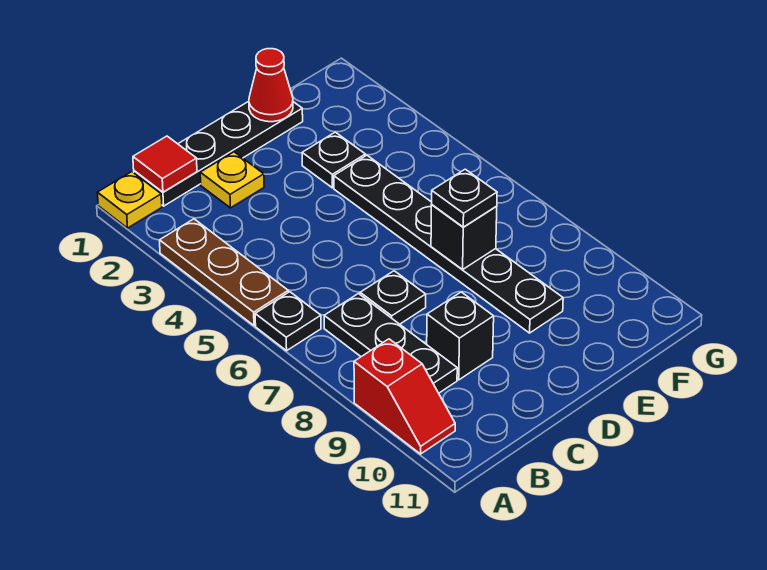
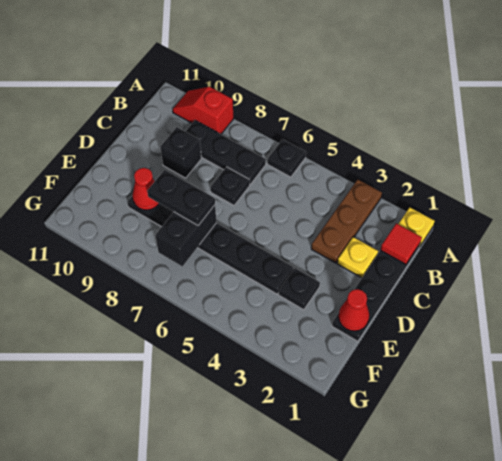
brown 1x3 plate [160,219,288,326] -> brown 1x3 plate turned to [311,180,382,263]
black 1x1 brick [431,205,497,269] -> black 1x2 brick [155,205,216,266]
black 1x1 plate [432,169,497,227] -> black 1x2 plate [147,170,215,225]
none -> red 1x1 cone [132,168,159,210]

